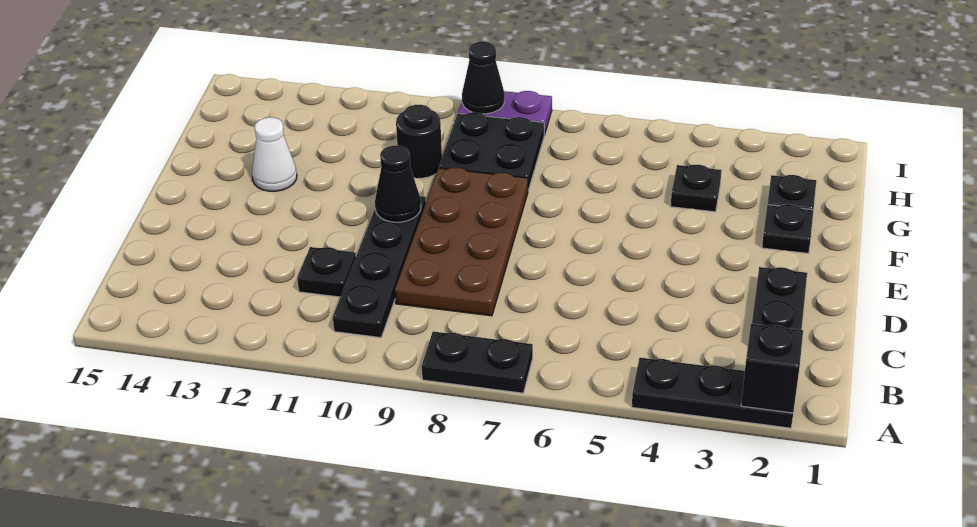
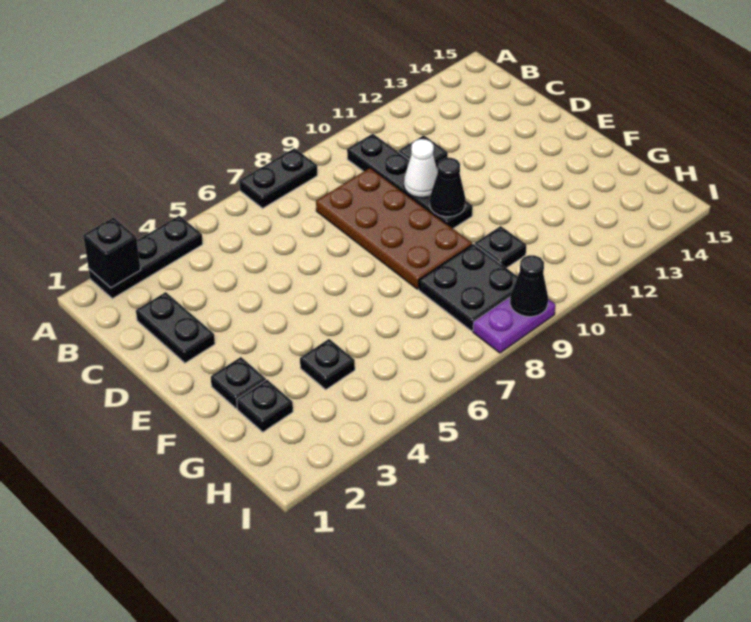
white 1x1 cone [252,117,297,191] -> white 1x1 cone moved to [404,139,438,198]
black 1x1 round brick [396,105,442,178] -> black 1x1 plate [475,226,526,268]

